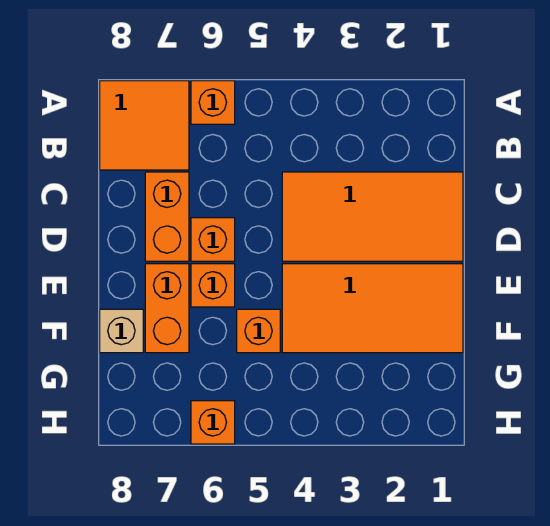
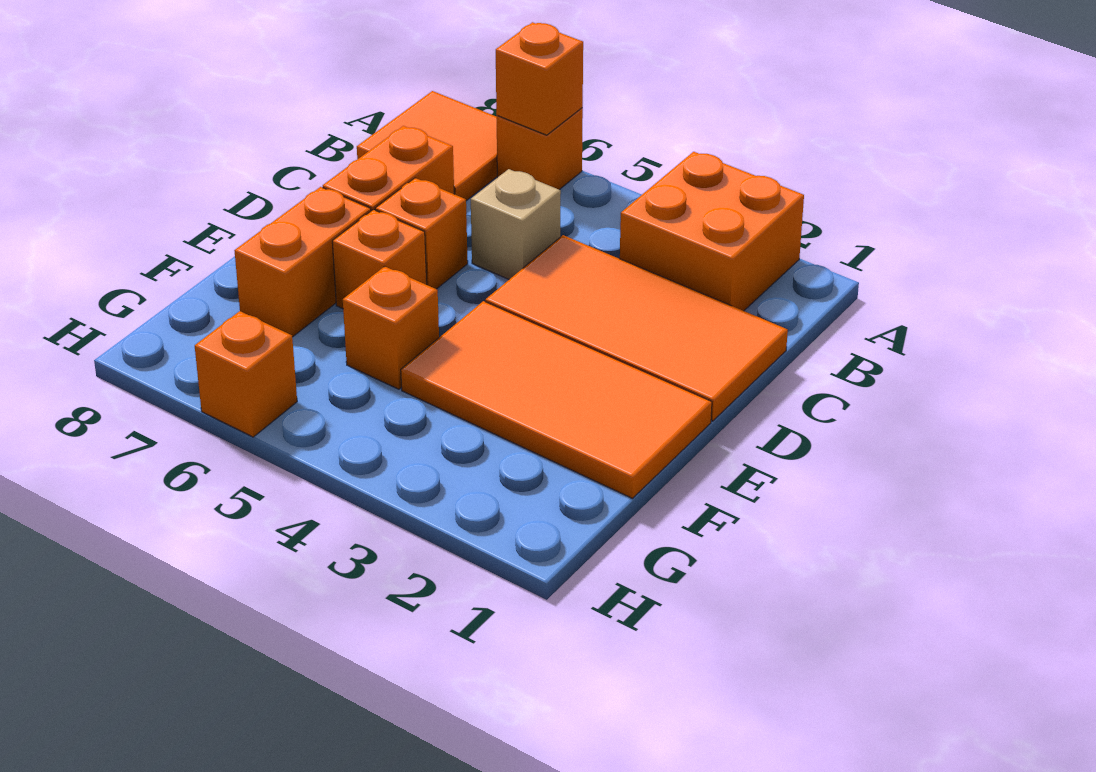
none -> orange 2x2 brick [620,152,804,311]
none -> orange 1x1 brick [496,22,583,135]
tan 1x1 brick [100,309,143,353] -> tan 1x1 brick moved to [471,169,561,279]

